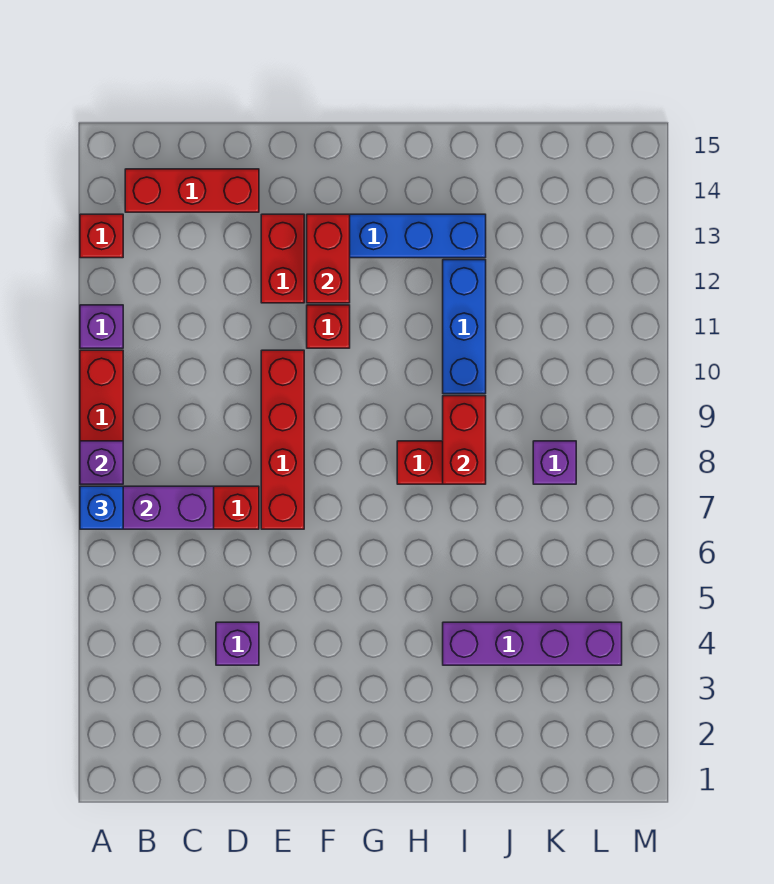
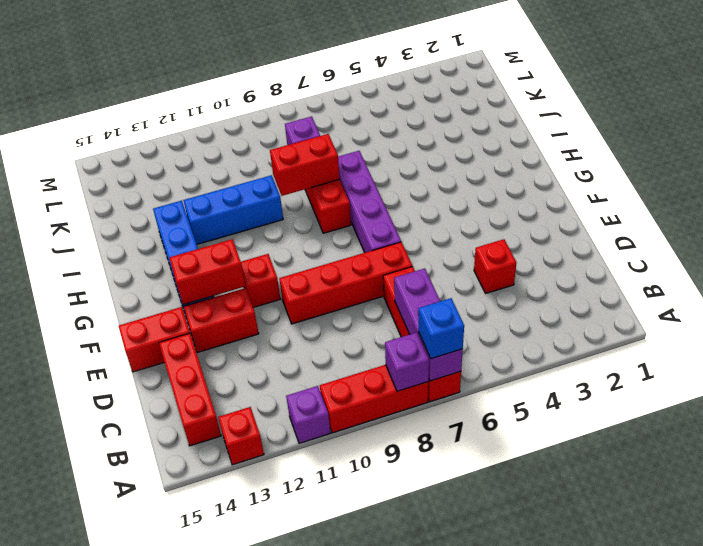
purple 1x1 brick [216,622,259,665] -> red 1x1 brick [474,239,516,293]
none -> red 1x2 brick [119,307,190,372]
purple 1x4 brick [443,622,622,665] -> purple 1x4 brick moved to [338,151,401,253]

